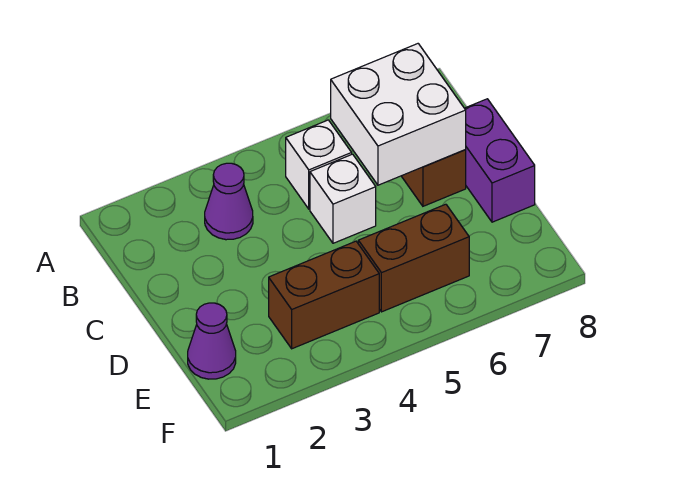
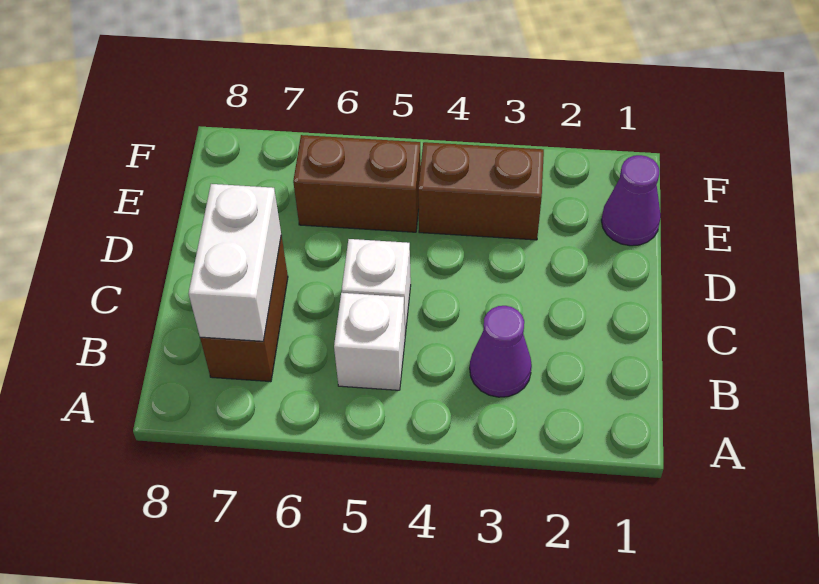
white 2x2 brick [331,44,466,185] -> white 1x2 brick [189,184,281,341]
purple 1x2 brick [465,99,535,222] -> none

